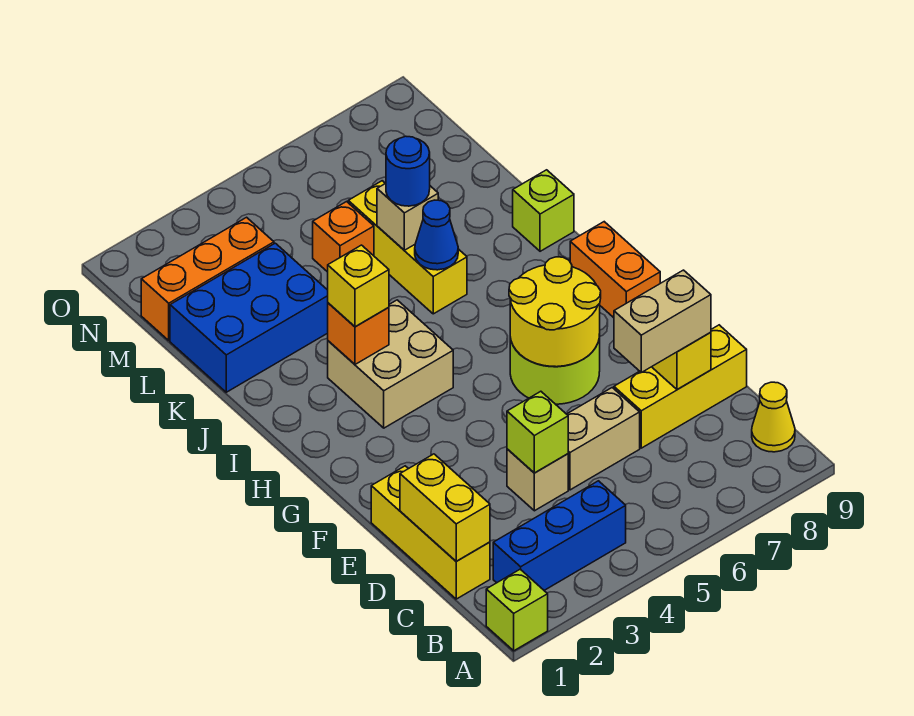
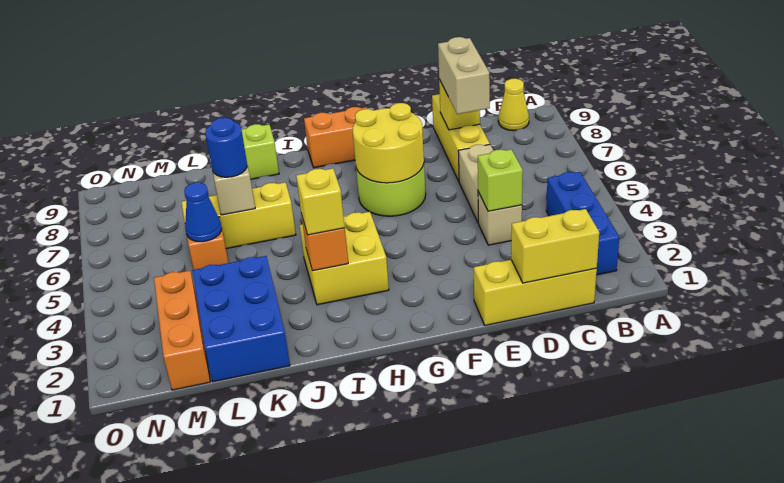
lime 1x1 brick [486,569,548,651] -> none
tan 2x2 brick [328,300,453,428] -> yellow 2x2 brick [300,212,389,305]
blue 1x1 cone [415,200,458,270] -> blue 1x1 cone moved to [184,182,222,242]

